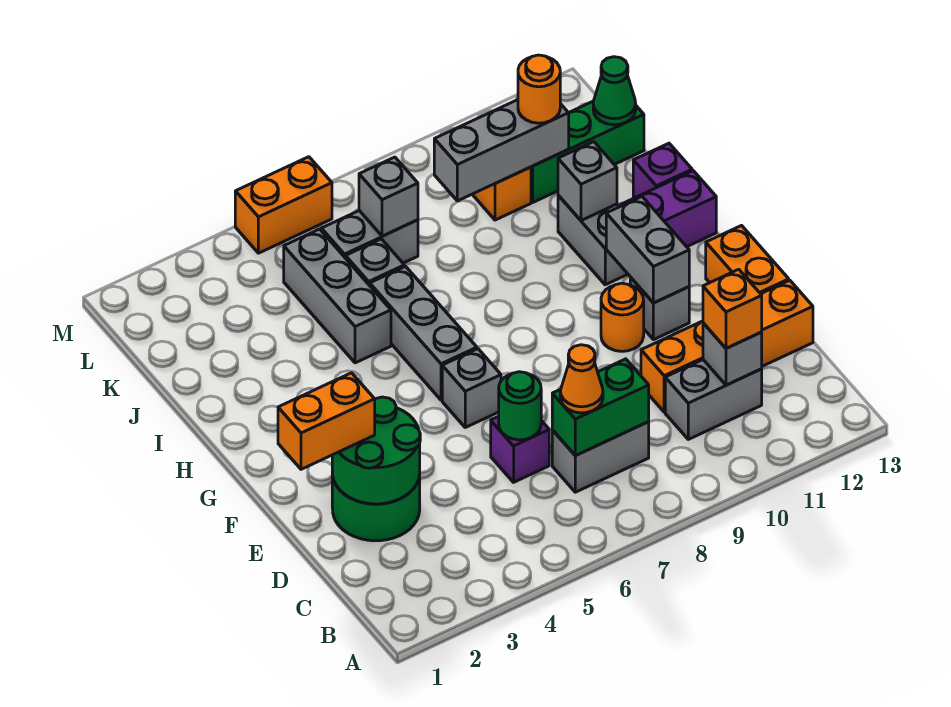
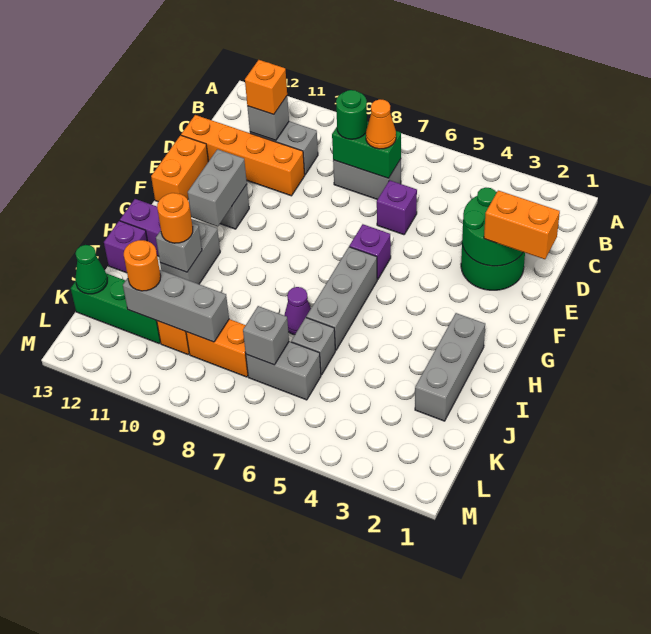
green 1x1 round brick [499,372,541,440] -> green 1x1 round brick moved to [336,90,367,139]
grey 1x1 brick [442,349,501,427] -> purple 1x1 brick [349,224,391,280]
orange 1x1 round brick [601,283,644,351] -> orange 1x1 round brick moved to [157,193,193,243]
grey 1x3 brick [284,229,391,363] -> grey 1x3 brick moved to [415,313,485,421]
none -> purple 1x1 cone [284,287,311,335]
orange 1x2 brick [235,157,332,253] -> orange 1x2 brick moved to [186,319,248,377]

